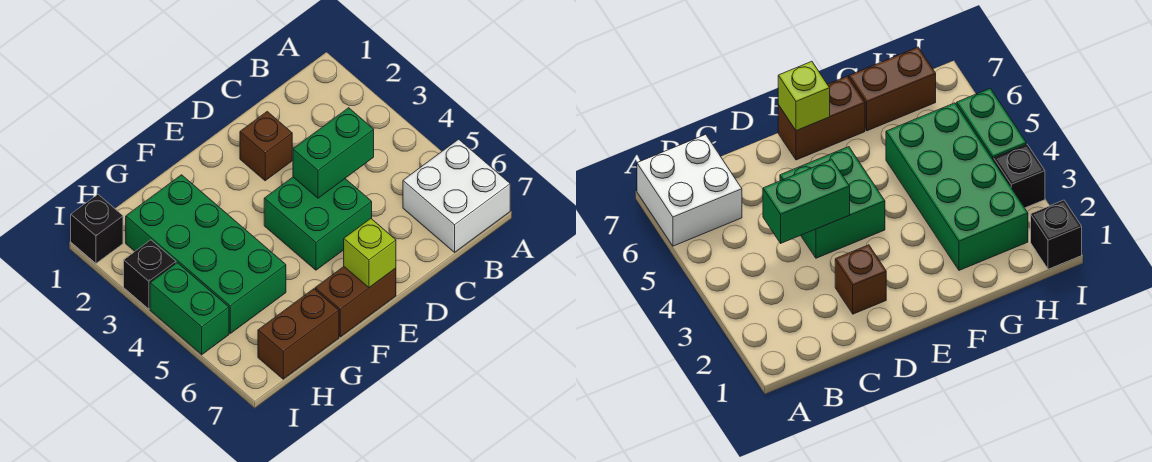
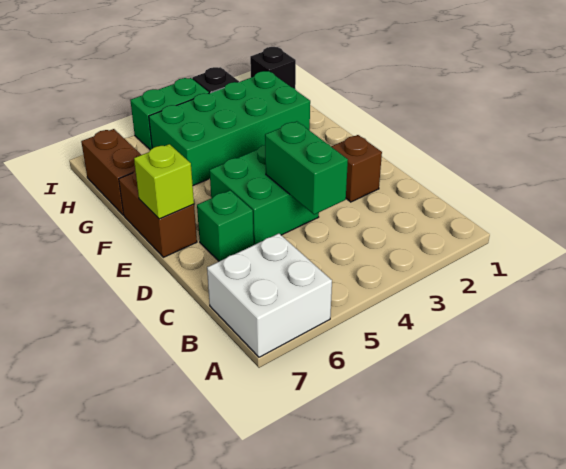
none -> green 1x1 brick [197,190,254,261]

